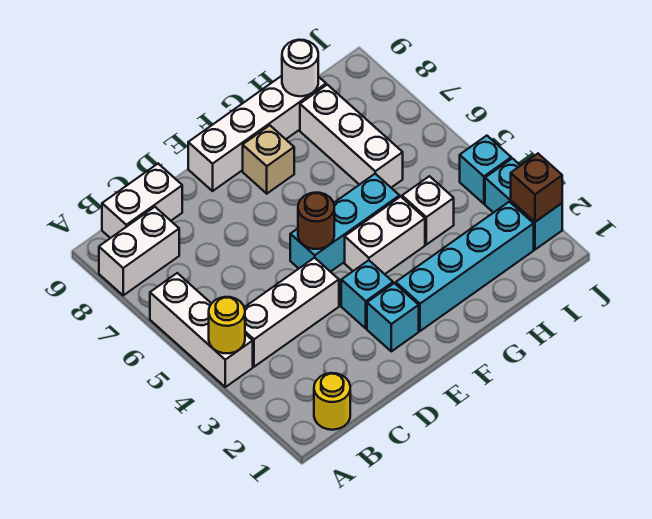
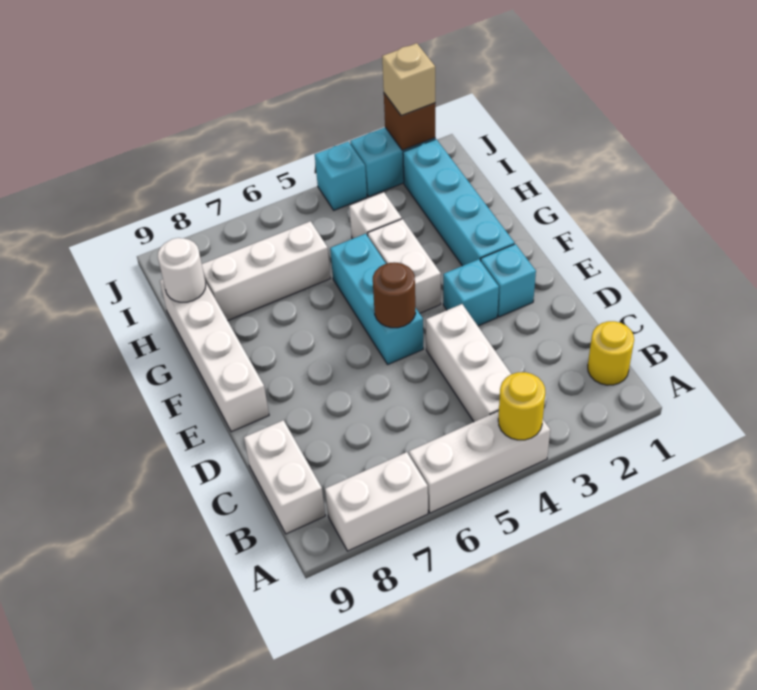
white 1x2 brick [99,207,179,295] -> white 1x2 brick turned to [325,452,428,551]
tan 1x1 brick [243,125,294,194] -> tan 1x1 brick moved to [382,43,435,116]

